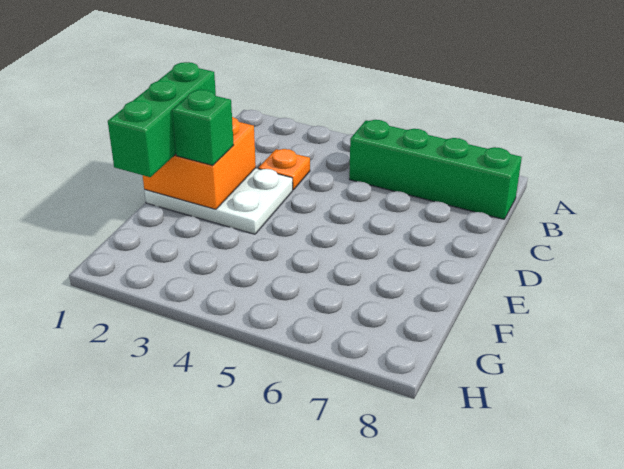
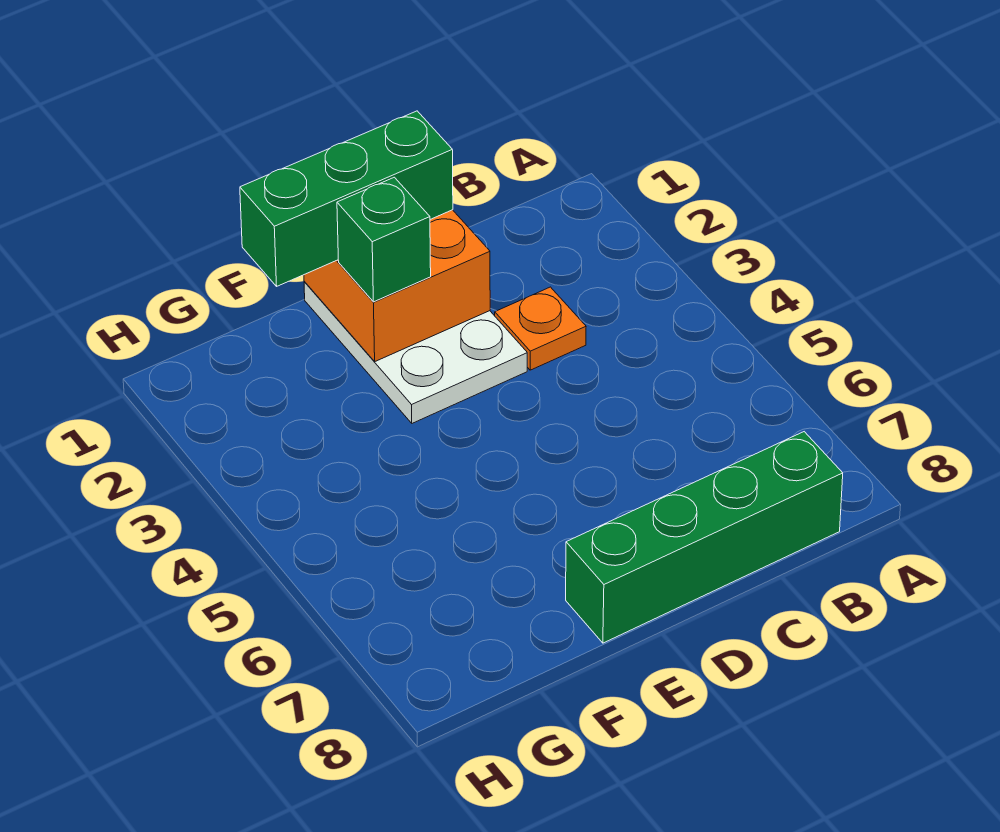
green 1x4 brick [349,120,522,219] -> green 1x4 brick turned to [566,432,843,643]

